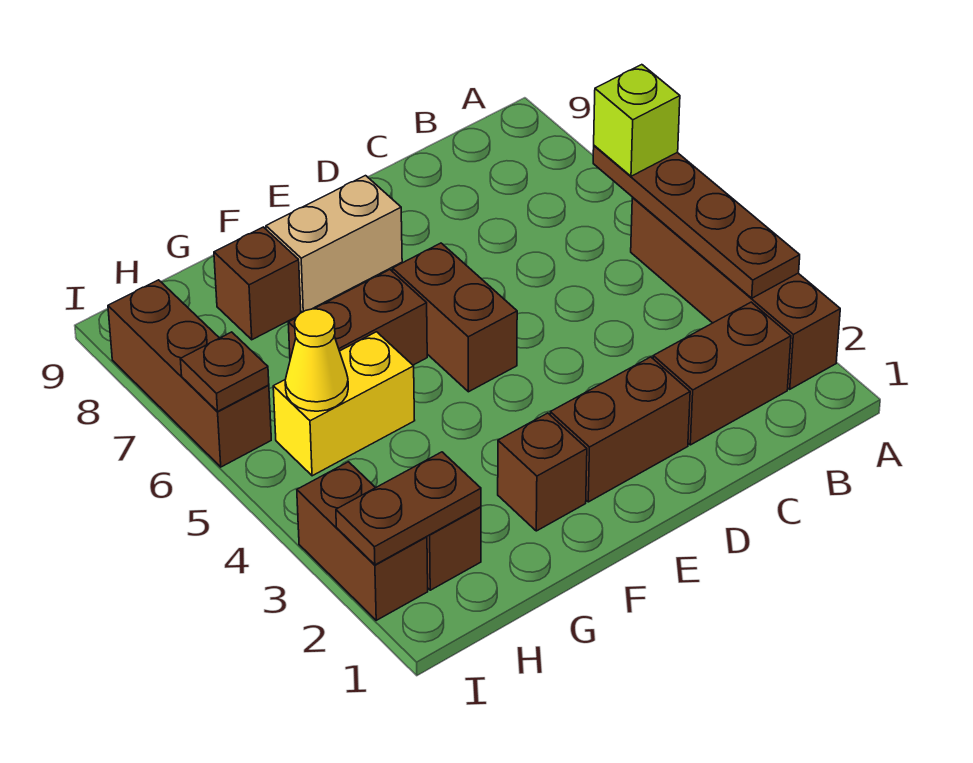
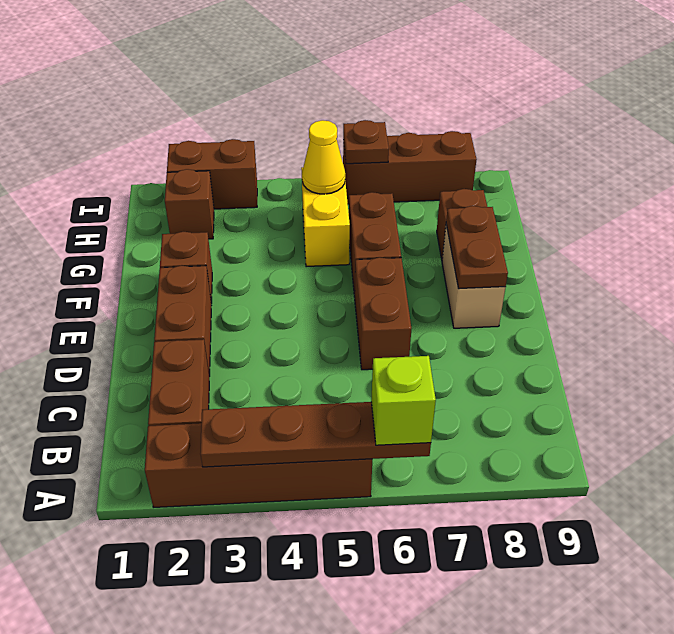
brown 1x2 brick [392,243,517,392] -> brown 1x2 brick turned to [355,257,411,370]
brown 1x2 plate [336,452,481,565] -> brown 1x2 plate moved to [446,206,508,289]

